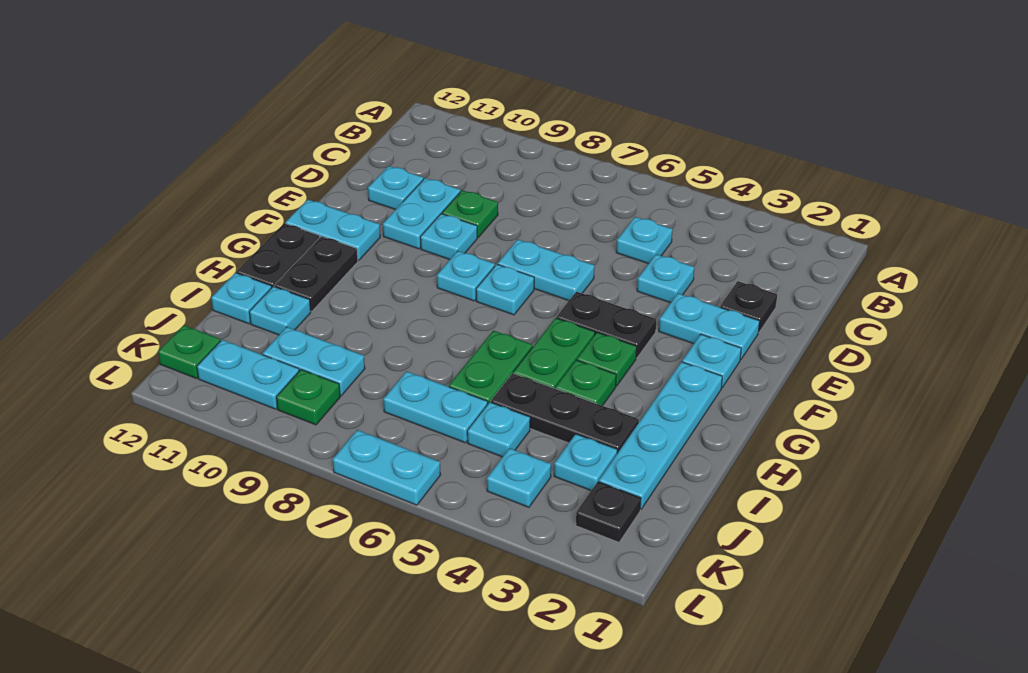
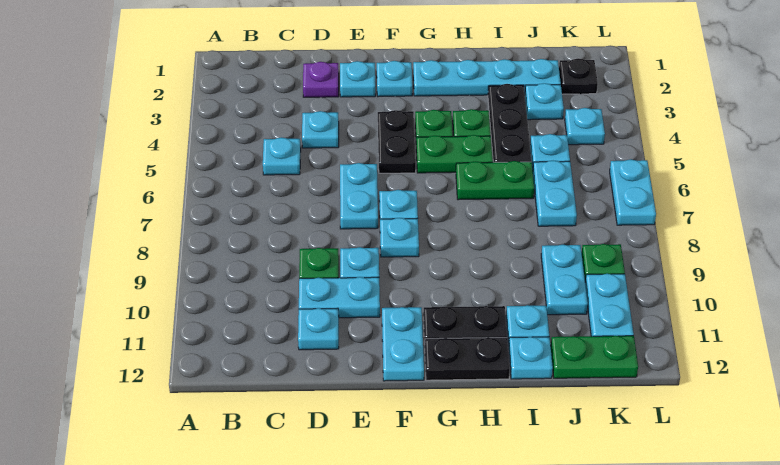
black 1x1 plate [720,281,777,333] -> purple 1x1 plate [303,62,339,97]
cyan 1x2 plate [659,293,760,360] -> cyan 1x1 plate [340,61,375,97]
green 1x1 plate [158,325,221,379] -> green 1x2 plate [551,336,638,378]

